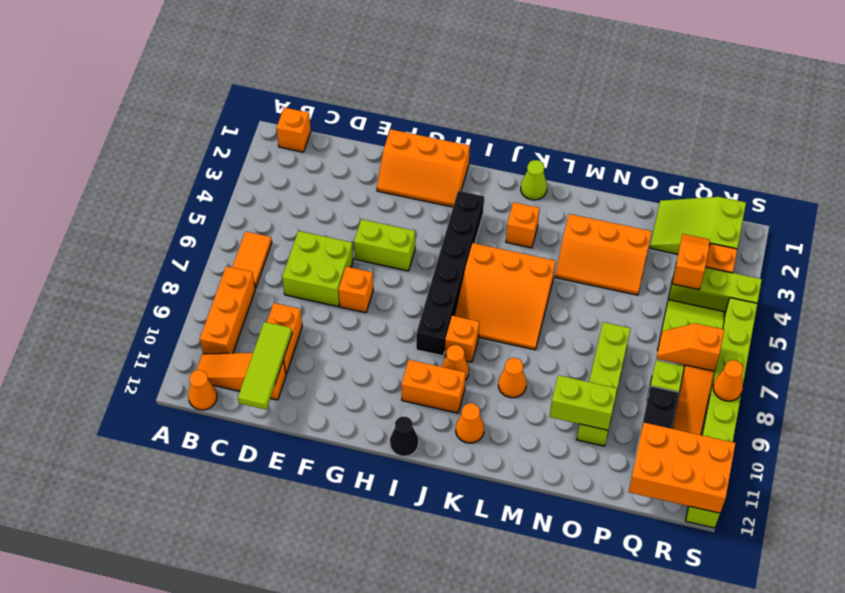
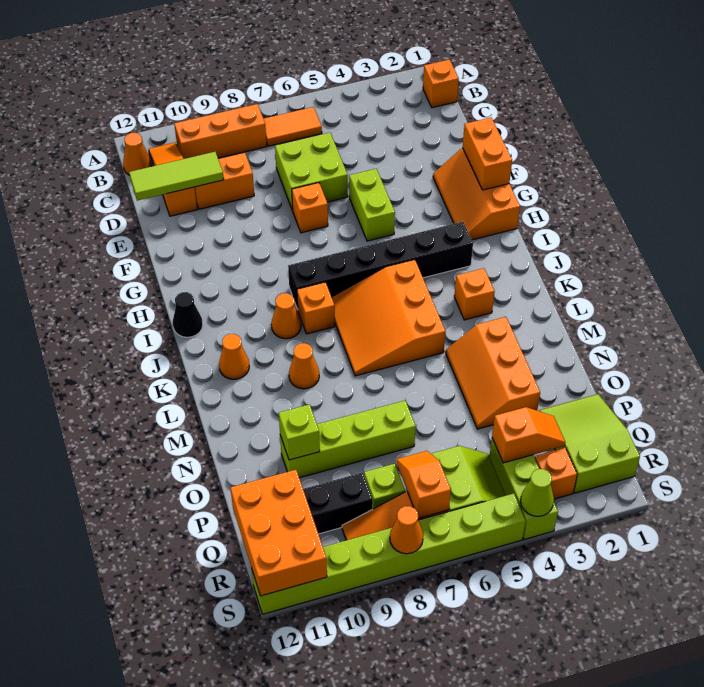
orange 1x2 brick [401,360,466,413] -> orange 1x2 brick moved to [463,118,512,190]
lime 1x1 cone [521,160,547,200] -> lime 1x1 cone moved to [521,469,554,516]
lime 1x2 brick [550,375,617,430] -> lime 1x1 brick [279,404,320,460]

